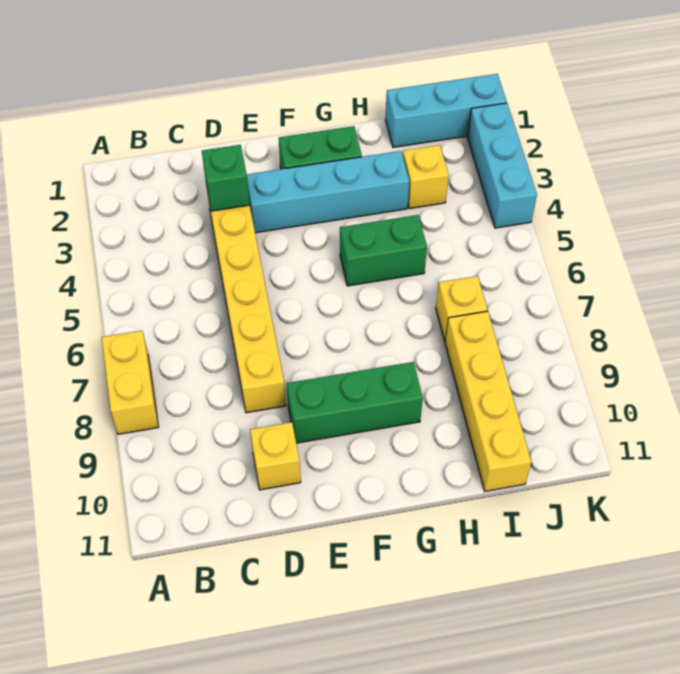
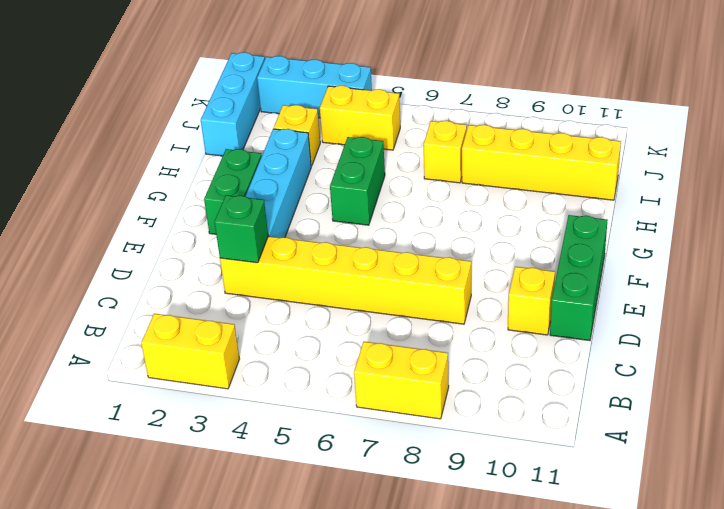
none -> yellow 1x2 brick [141,314,239,389]
green 1x3 brick [287,362,423,443] -> green 1x3 brick moved to [550,215,607,341]
none -> yellow 1x2 brick [320,86,400,150]

